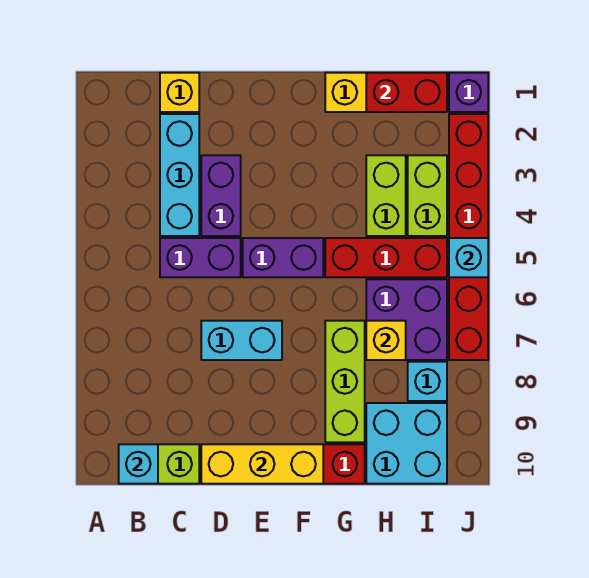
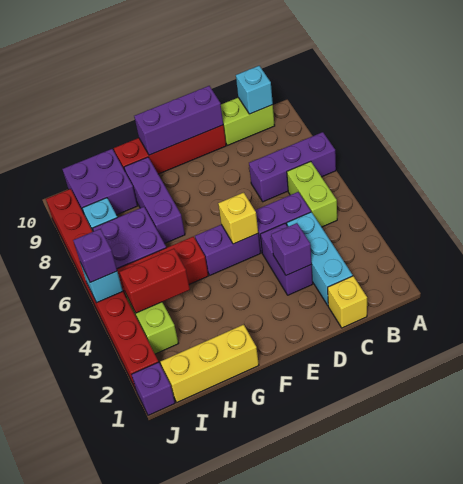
none -> purple 1x3 brick [249,132,336,202]
none -> purple 1x1 brick [271,223,312,275]
cyan 1x2 brick [201,321,282,360] -> none
yellow 1x3 brick [201,444,323,484] -> purple 1x3 brick [134,86,223,155]
lime 1x3 brick [325,321,365,442] -> purple 1x3 brick [124,157,185,244]
red 1x2 brick [366,73,447,112] -> red 1x2 brick moved to [120,249,190,313]
lime 1x2 brick [366,155,406,236] -> lime 1x2 brick moved to [287,161,337,227]
yellow 1x1 brick [366,321,406,360] -> yellow 1x1 brick moved to [218,192,258,244]
cyan 2x2 brick [366,403,447,484] -> purple 2x2 brick [62,149,137,215]
red 1x6 brick [449,114,488,360] -> red 1x8 brick [46,189,158,389]
none -> purple 1x1 brick [73,229,117,283]

